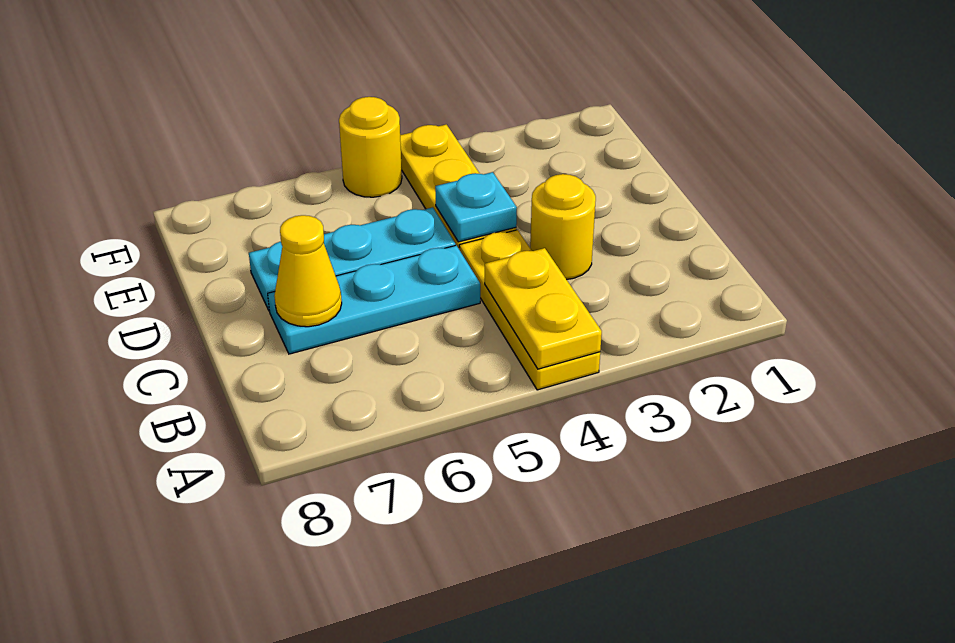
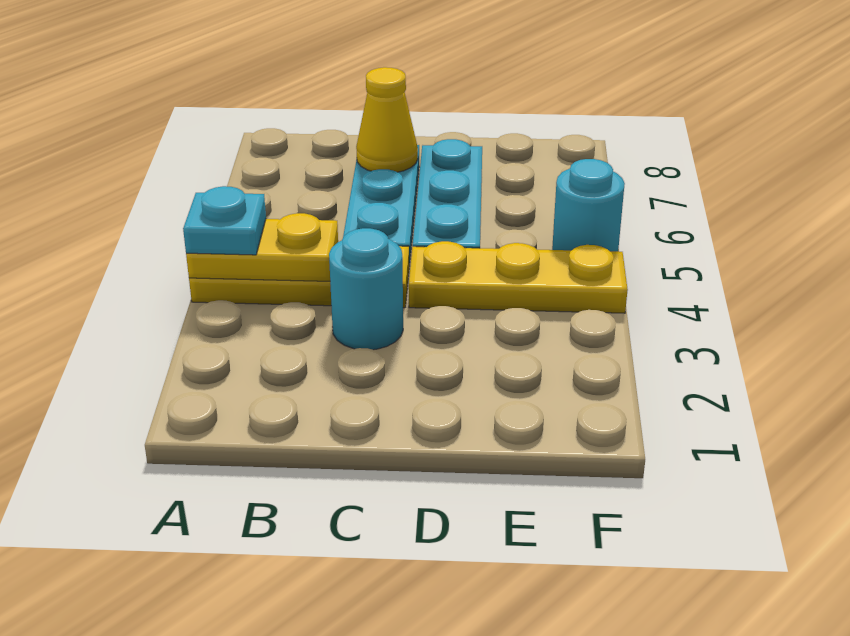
yellow 1x1 round brick [530,174,596,279] -> cyan 1x1 round brick [329,228,403,350]
cyan 1x1 plate [435,172,517,242] -> cyan 1x1 plate moved to [183,186,266,255]
yellow 1x1 round brick [339,97,402,197] -> cyan 1x1 round brick [552,159,625,251]

